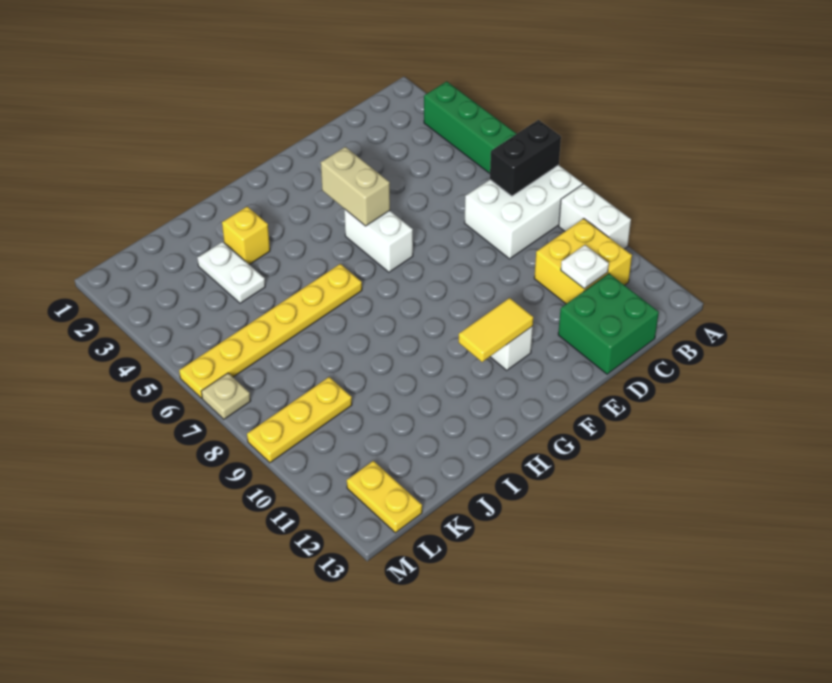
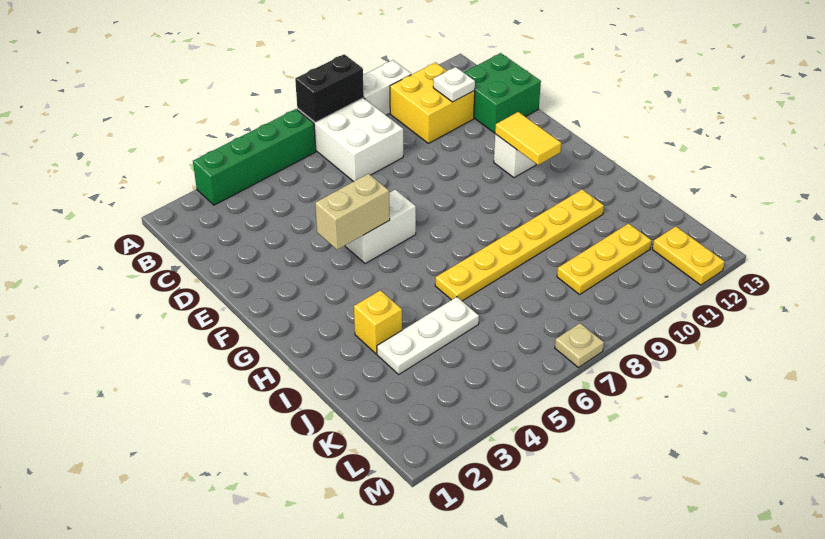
black 1x2 brick [490,120,561,196] -> black 1x2 brick turned to [295,54,364,122]
yellow 1x6 plate [179,264,362,398] -> yellow 1x6 plate turned to [435,190,604,301]
white 1x2 plate [197,242,265,303] -> white 1x3 plate [377,297,479,374]
yellow 1x3 plate [247,377,352,463] -> yellow 1x3 plate turned to [557,223,651,294]
yellow 1x2 plate [347,461,422,533] -> yellow 1x2 plate turned to [652,226,724,285]

